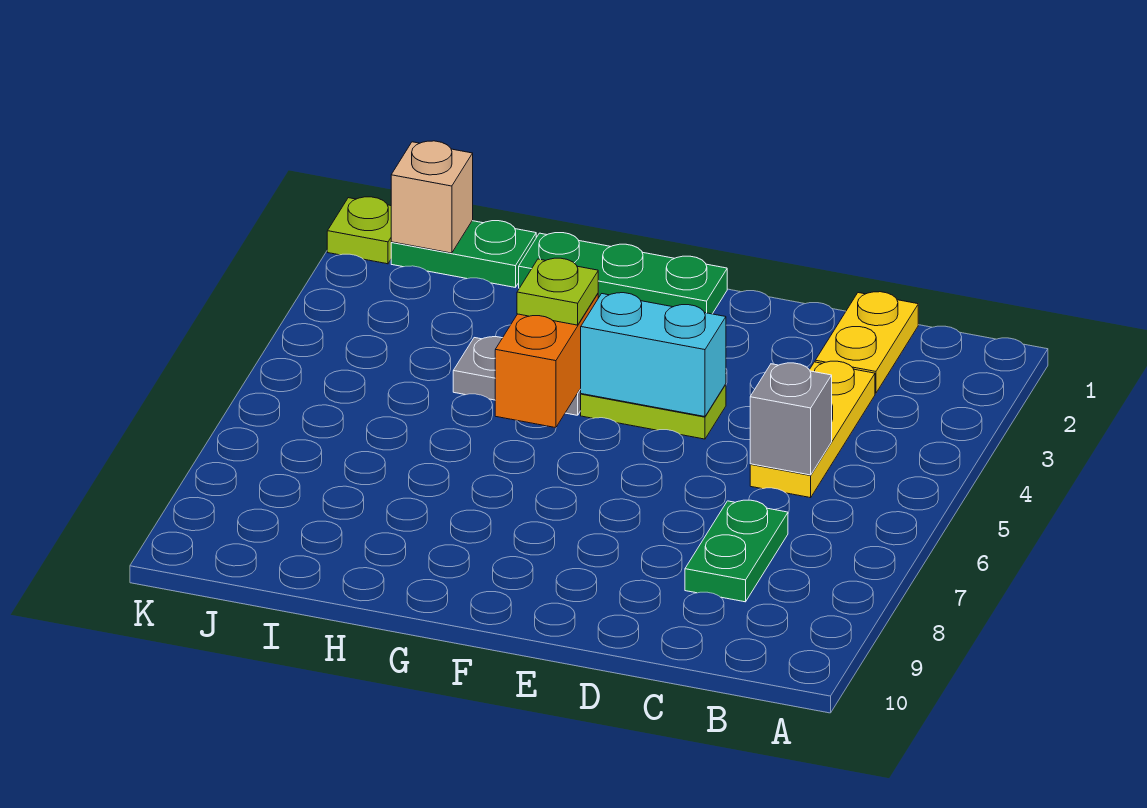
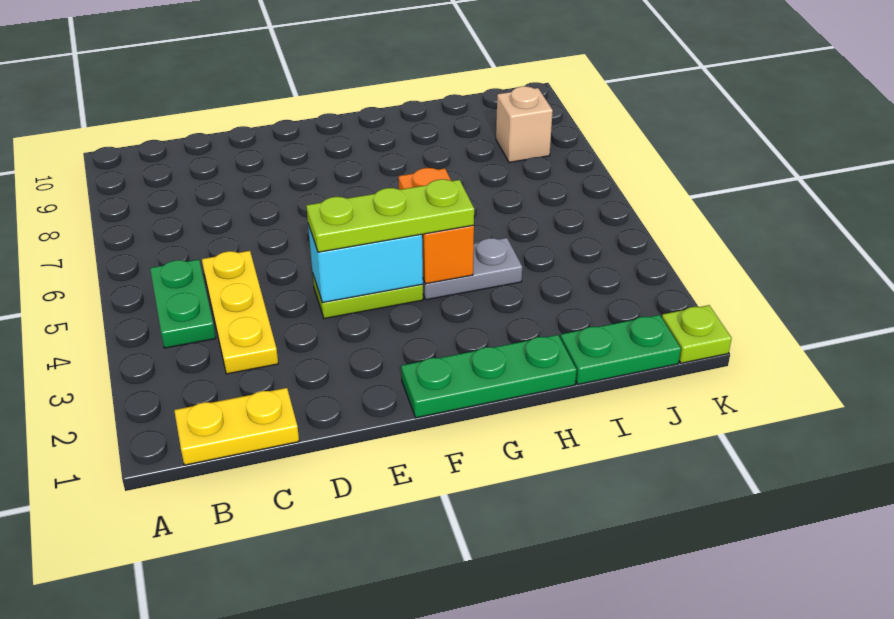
yellow 1x2 plate [815,292,918,393] -> yellow 1x2 plate turned to [174,388,299,465]
grey 1x1 brick [750,363,832,475] -> none
green 1x2 plate [685,500,788,602] -> green 1x2 plate moved to [150,260,216,348]
lime 1x1 plate [517,258,598,325] -> lime 1x3 plate [306,179,474,252]
tan 1x1 brick [391,141,473,253] -> tan 1x1 brick moved to [496,86,553,162]

